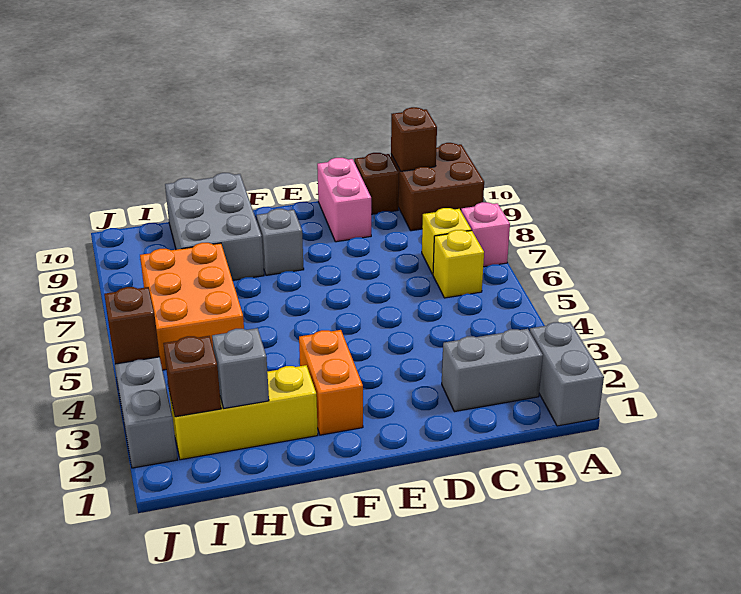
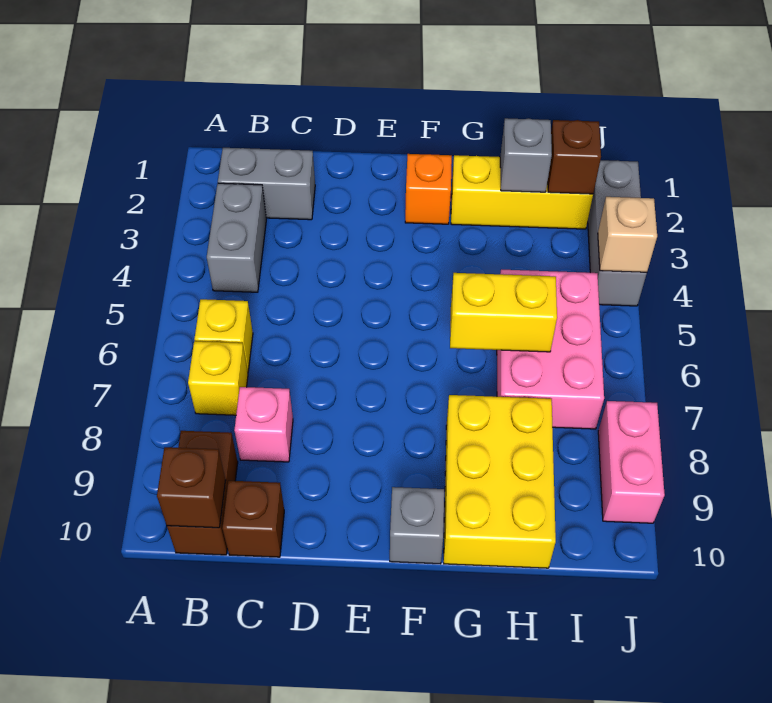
grey 1x2 brick [530,322,604,426] -> grey 1x2 brick moved to [207,183,266,292]
pink 1x1 brick [461,202,510,267] -> pink 1x1 brick moved to [234,387,293,462]
brown 2x2 brick [391,143,484,231] -> brown 1x2 brick [167,431,238,555]
pink 1x2 brick [317,158,371,242] -> pink 1x2 brick moved to [598,401,665,523]
orange 1x2 brick [299,330,363,435] -> orange 1x1 brick [405,154,452,224]
grey 1x1 brick [256,209,304,275] -> grey 1x1 brick moved to [390,487,444,564]
none -> yellow 1x2 brick [450,273,557,352]
grey 2x3 brick [165,173,264,280] -> yellow 2x3 brick [444,395,556,568]
orange 2x3 brick [140,243,244,370] -> pink 2x3 brick [497,270,604,429]
brown 1x1 brick [104,287,160,364] -> tan 1x1 brick [598,197,657,272]

